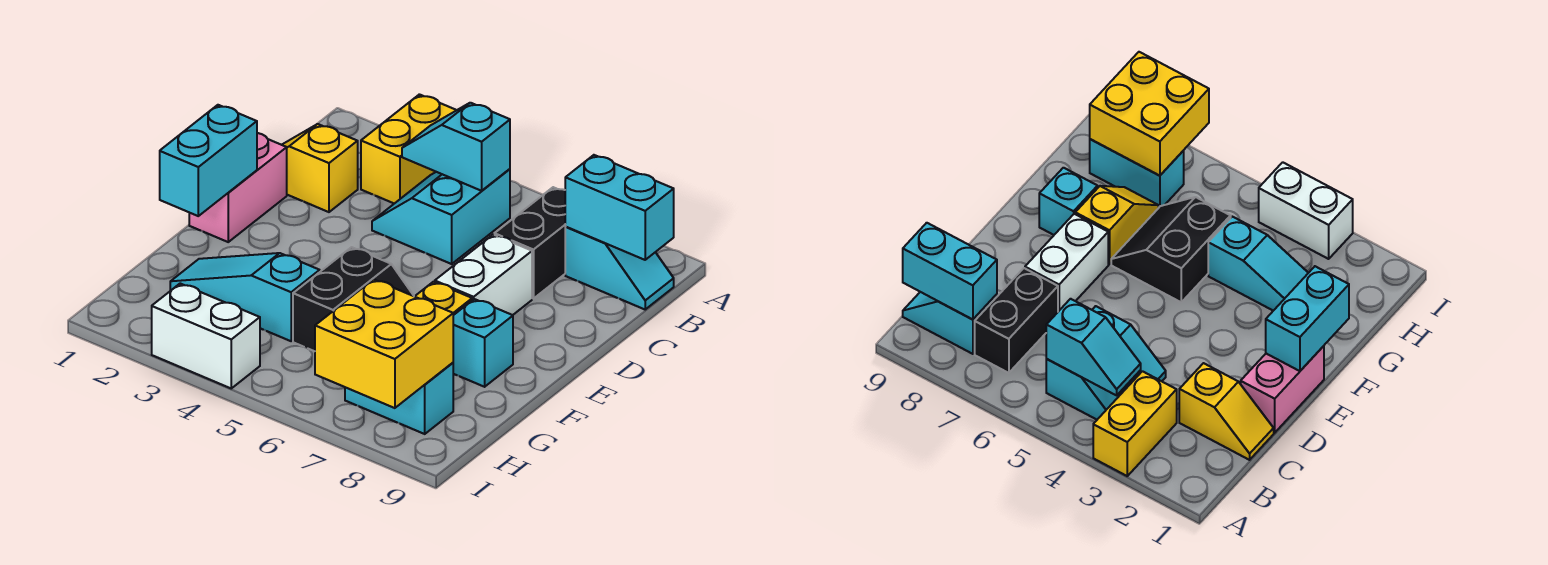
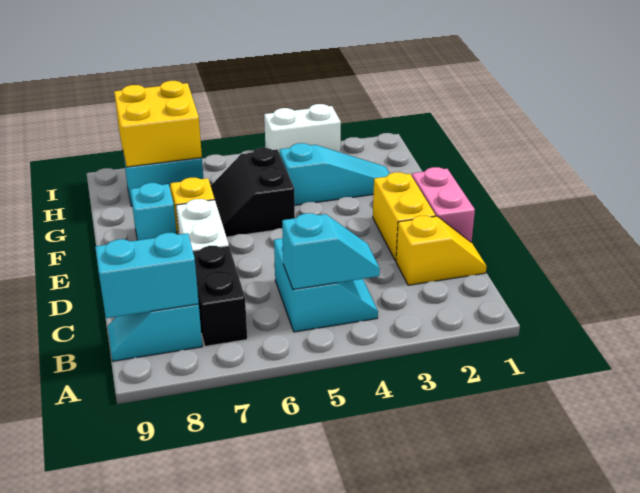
yellow 1x2 brick [361,94,456,204] -> yellow 1x2 brick moved to [373,172,436,261]
cyan 1x2 brick [160,105,257,216] -> none

